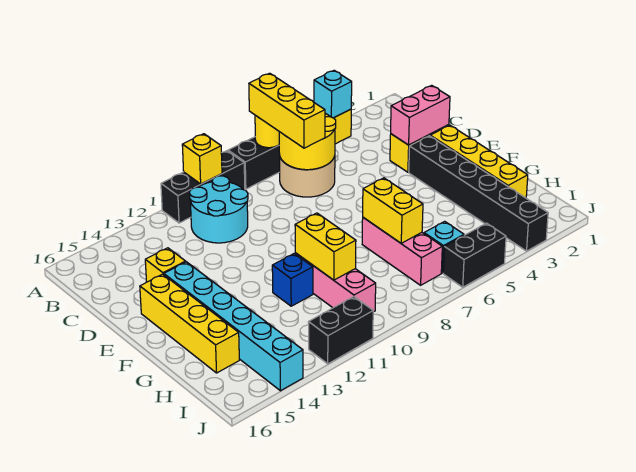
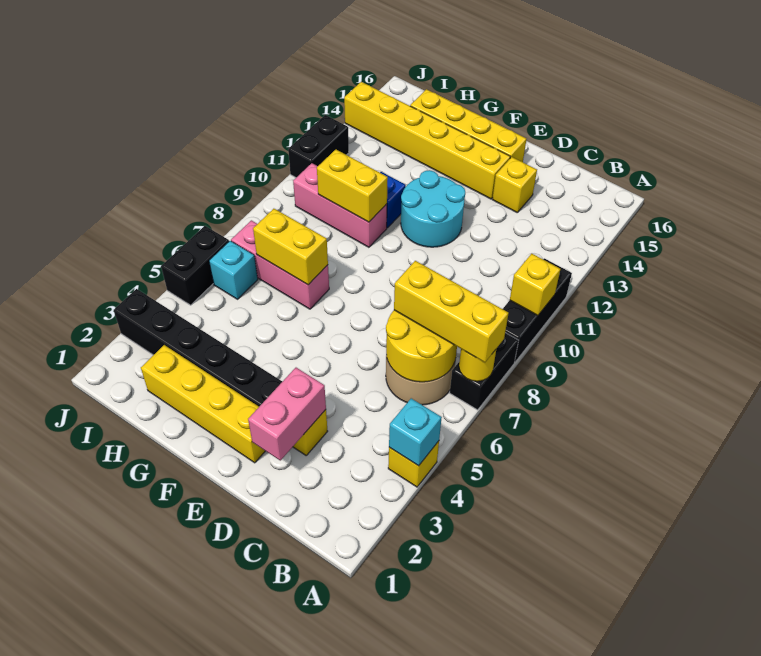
cyan 2x2 round brick [190,176,248,243] -> cyan 2x2 round brick moved to [401,170,465,247]
cyan 1x6 brick [164,262,303,391] -> yellow 1x6 brick [344,82,510,199]

